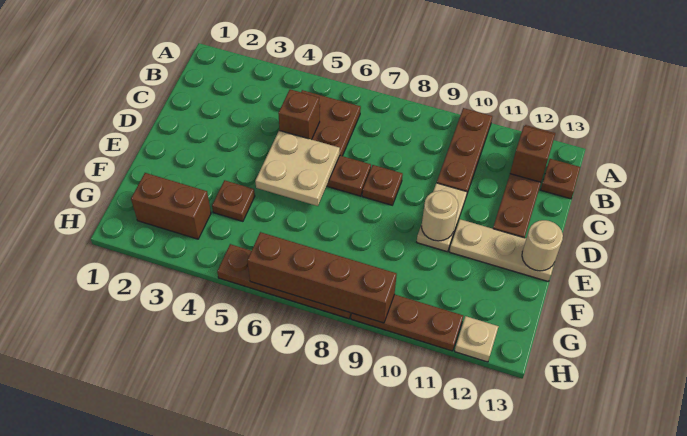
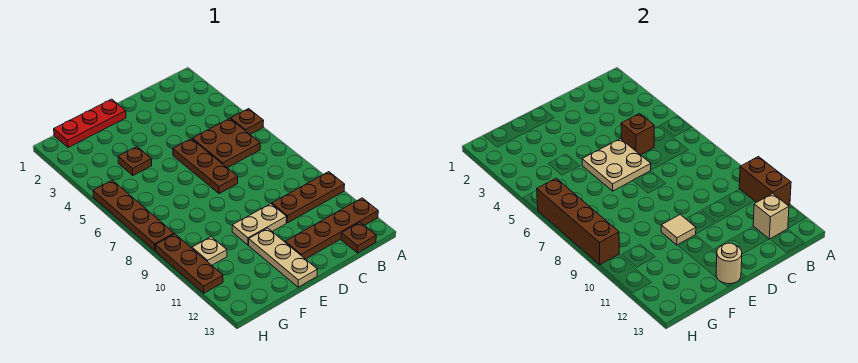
brown 1x1 brick [510,126,555,182] -> tan 1x1 brick [753,194,789,239]
brown 1x1 plate [362,165,403,205] -> brown 1x1 plate moved to [231,109,264,134]
none -> red 1x3 plate [54,99,126,147]
tan 1x1 round brick [421,191,458,241] -> tan 1x1 tile [661,215,696,245]
brown 1x2 brick [131,173,211,239] -> brown 1x2 brick moved to [739,157,791,205]
tan 1x1 plate [455,316,499,362] -> tan 1x1 plate moved to [192,237,227,265]

